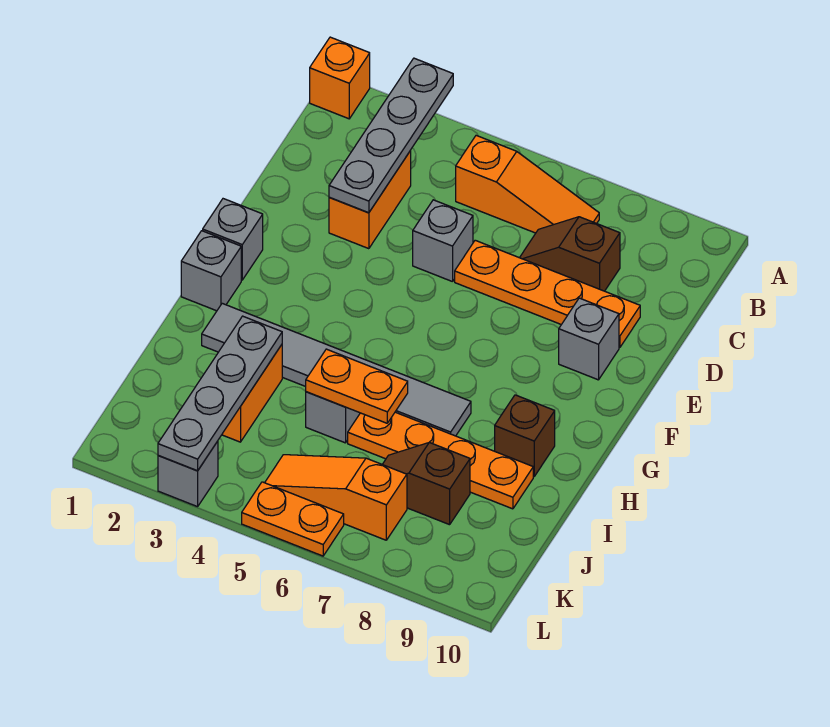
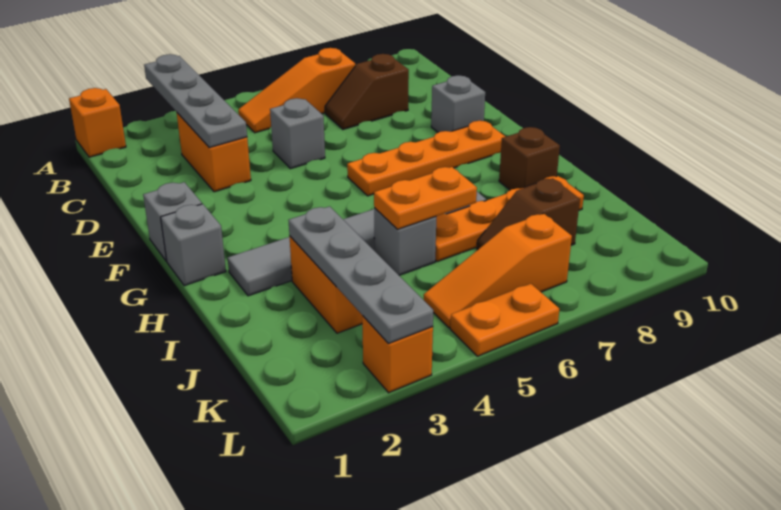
orange 1x3 slope [456,135,599,233] -> orange 1x3 slope turned to [238,48,355,133]
orange 1x4 plate [455,240,640,348] -> orange 1x4 plate moved to [347,121,506,196]
grey 1x1 brick [158,441,218,507] -> orange 1x1 brick [362,316,433,393]

